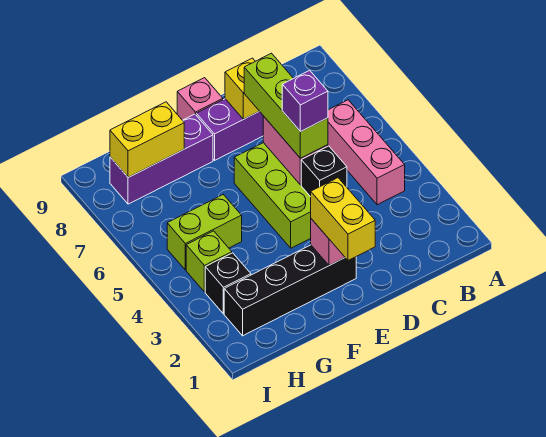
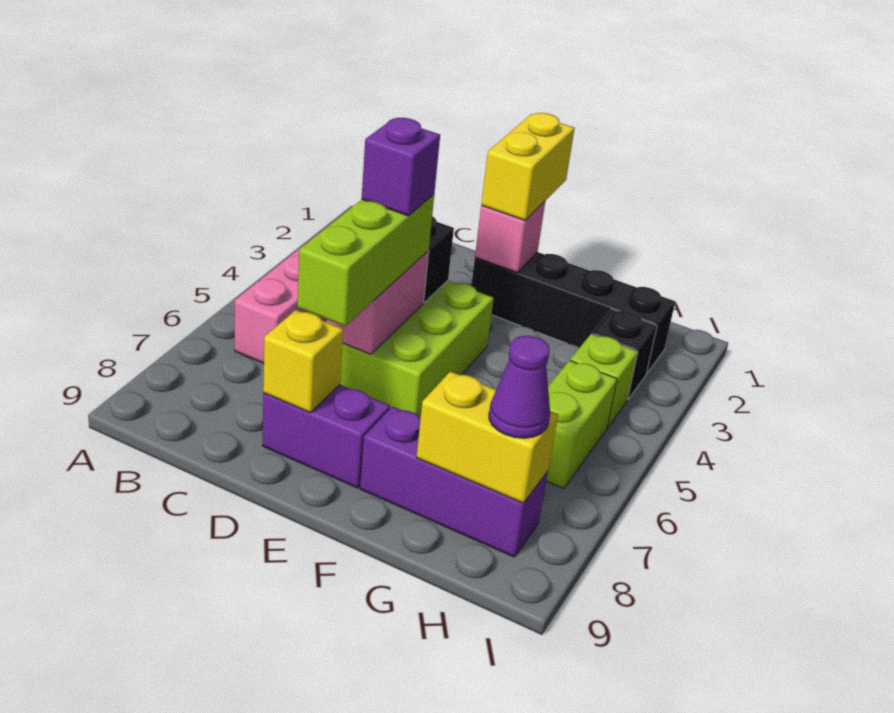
pink 1x1 brick [177,78,223,120] -> none
lime 1x2 brick [167,195,242,270] -> lime 1x2 brick turned to [546,360,617,488]
none -> purple 1x1 cone [489,336,550,438]

